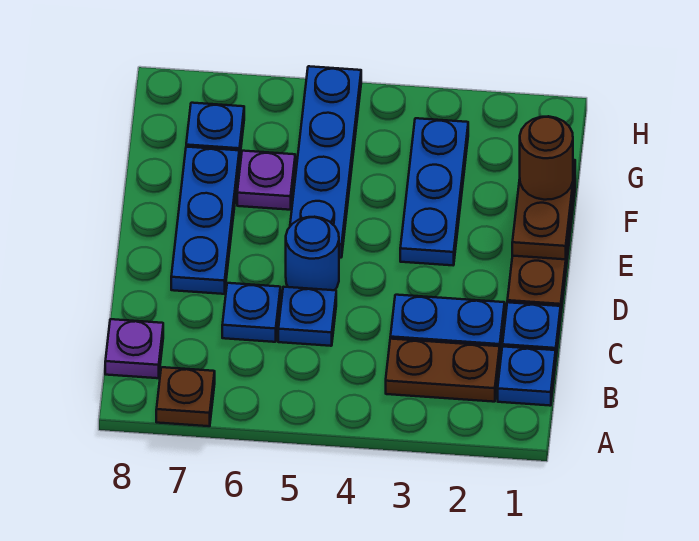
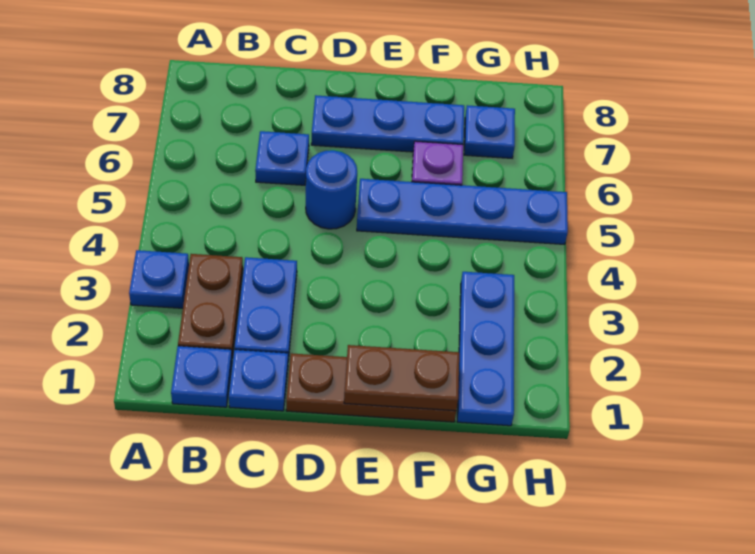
brown 1x1 plate [156,367,215,426] -> none
purple 1x1 plate [105,319,163,378] -> none
blue 1x1 plate [278,287,336,346] -> blue 1x1 plate moved to [129,250,189,308]
blue 1x3 plate [400,118,468,265] -> blue 1x3 plate turned to [457,272,514,426]
brown 1x1 round brick [520,116,573,200] -> none

